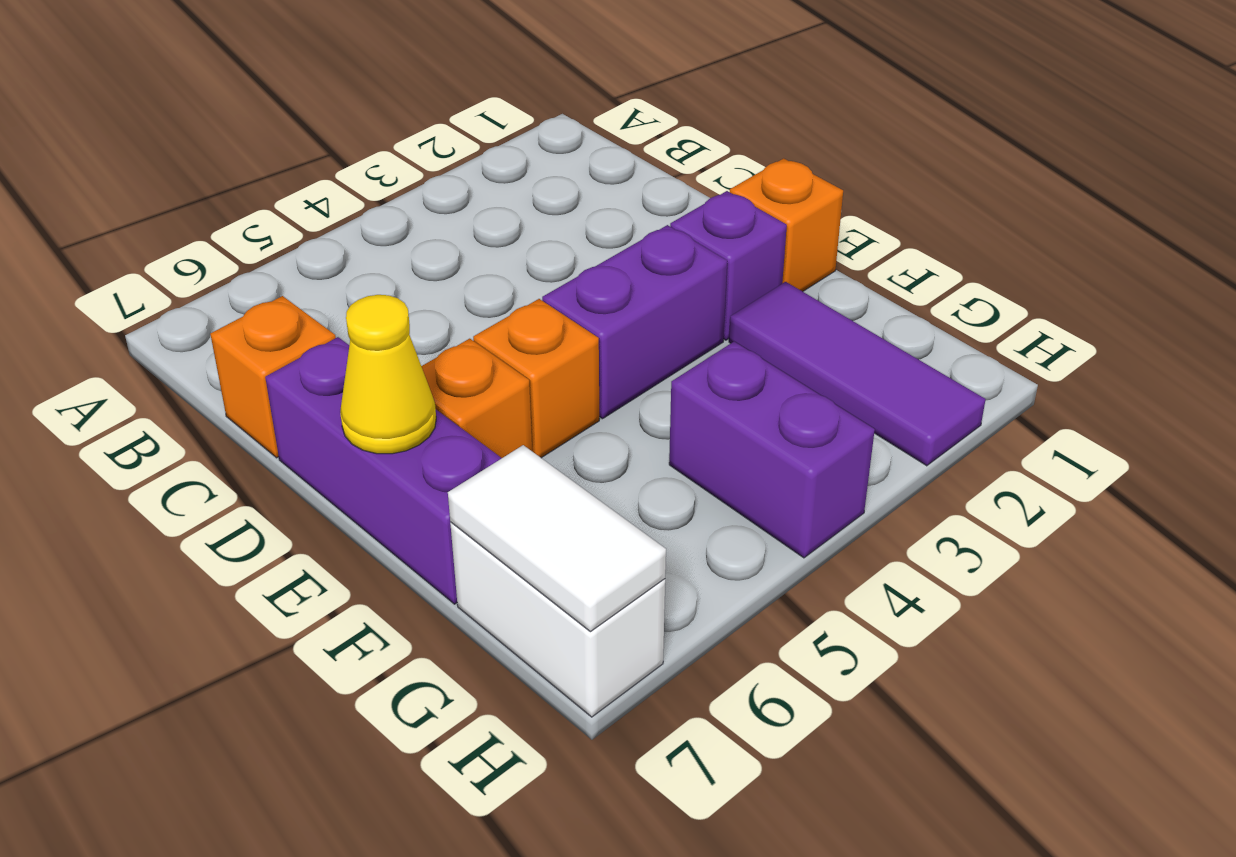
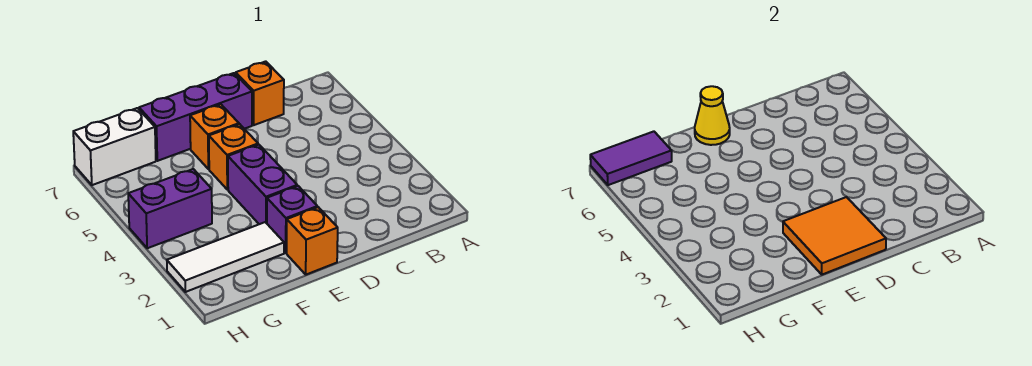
none -> orange 2x2 tile [783,197,886,275]
purple 1x3 tile [729,282,986,466] -> white 1x3 tile [167,222,284,292]
white 1x2 tile [448,445,666,632] -> purple 1x2 tile [590,131,672,185]

